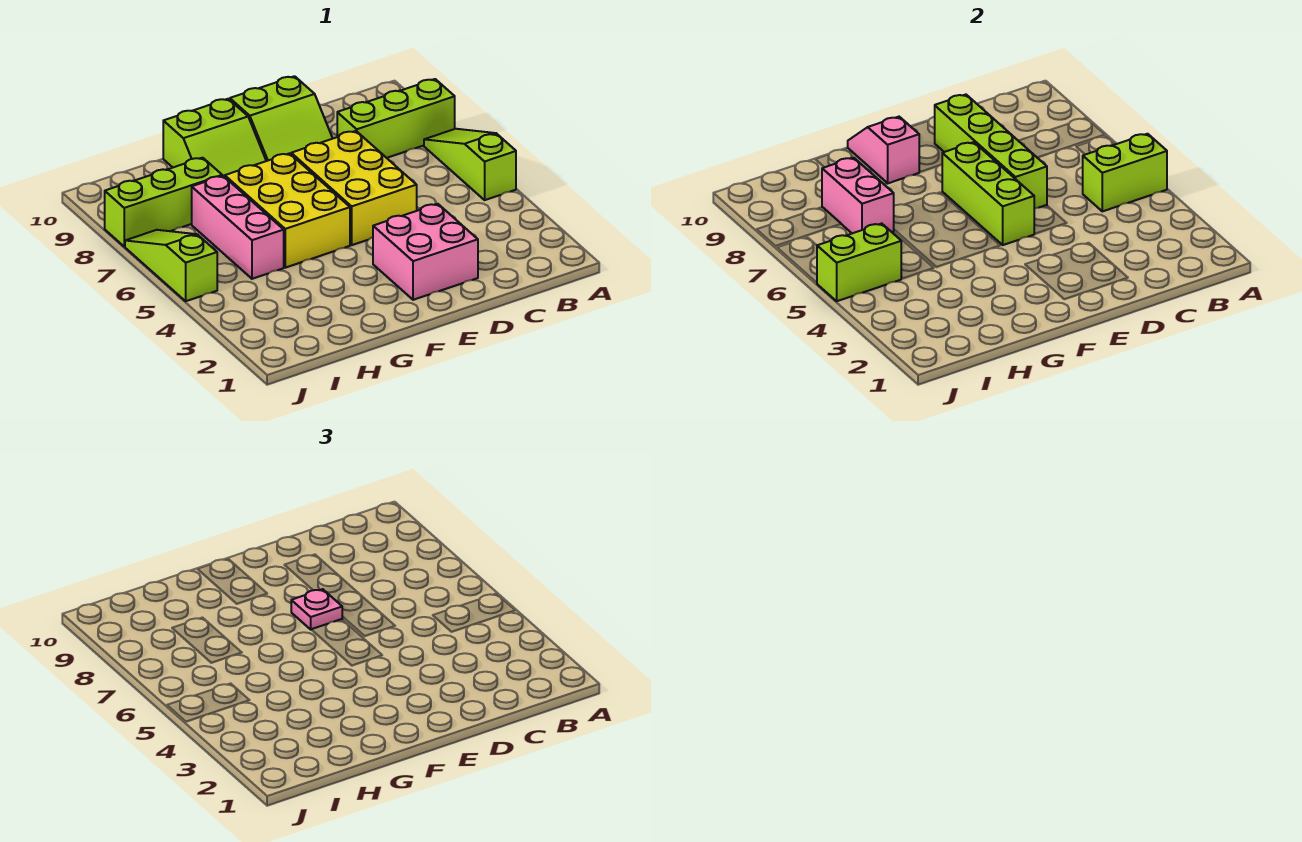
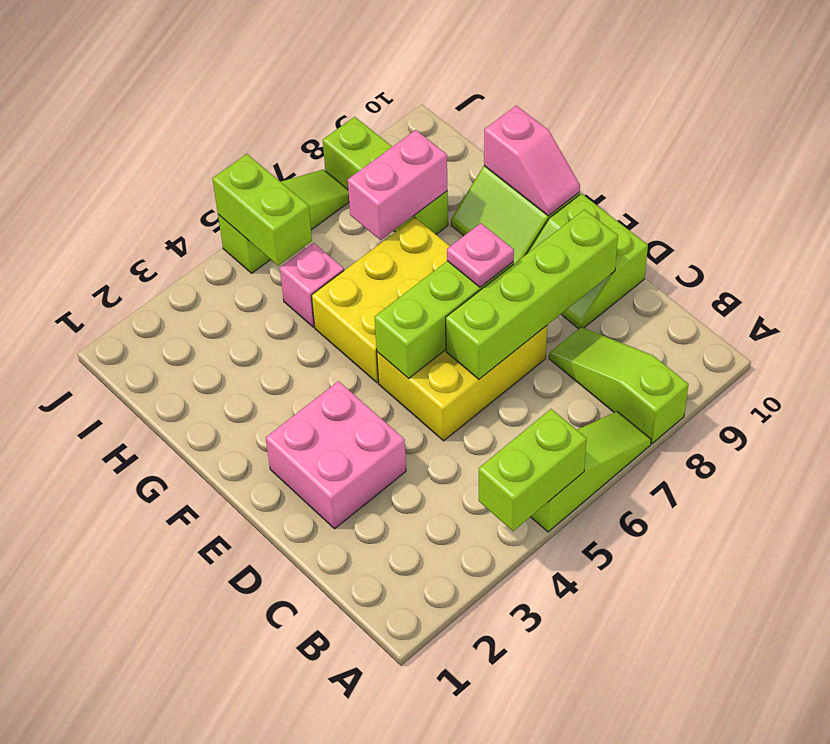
lime 1x2 brick [1083,134,1167,211] -> lime 1x2 brick turned to [479,409,587,531]
lime 1x3 brick [337,79,455,158] -> lime 1x3 slope [549,327,689,444]
pink 1x2 slope [848,117,919,183] -> pink 1x2 slope turned to [484,106,580,216]
pink 1x3 brick [192,176,284,279] -> pink 1x1 brick [280,243,344,327]

